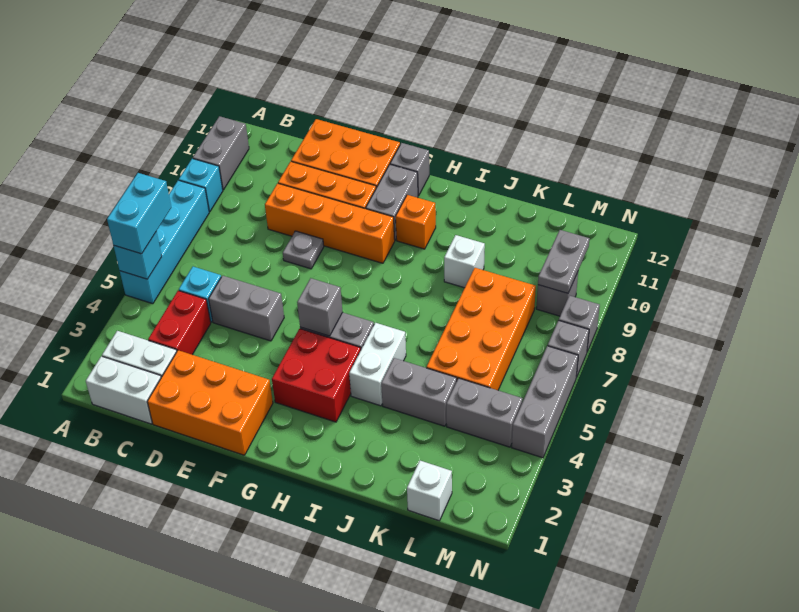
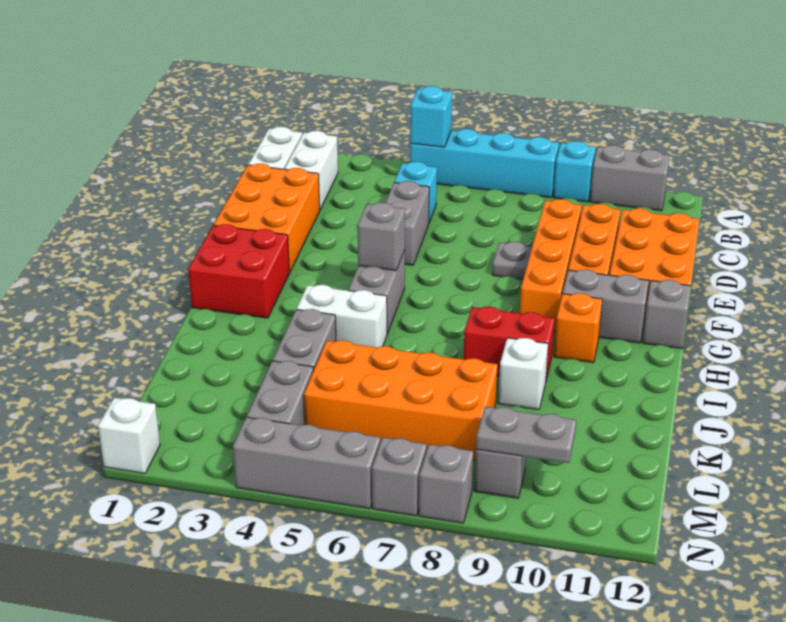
cyan 1x2 brick [107,173,171,254] -> none
red 1x2 brick [148,291,211,355] -> red 1x2 brick moved to [463,307,554,380]
red 2x2 brick [272,329,361,422] -> red 2x2 brick moved to [188,224,290,318]
white 1x1 brick [407,461,452,521] -> white 1x1 brick moved to [98,398,160,473]

